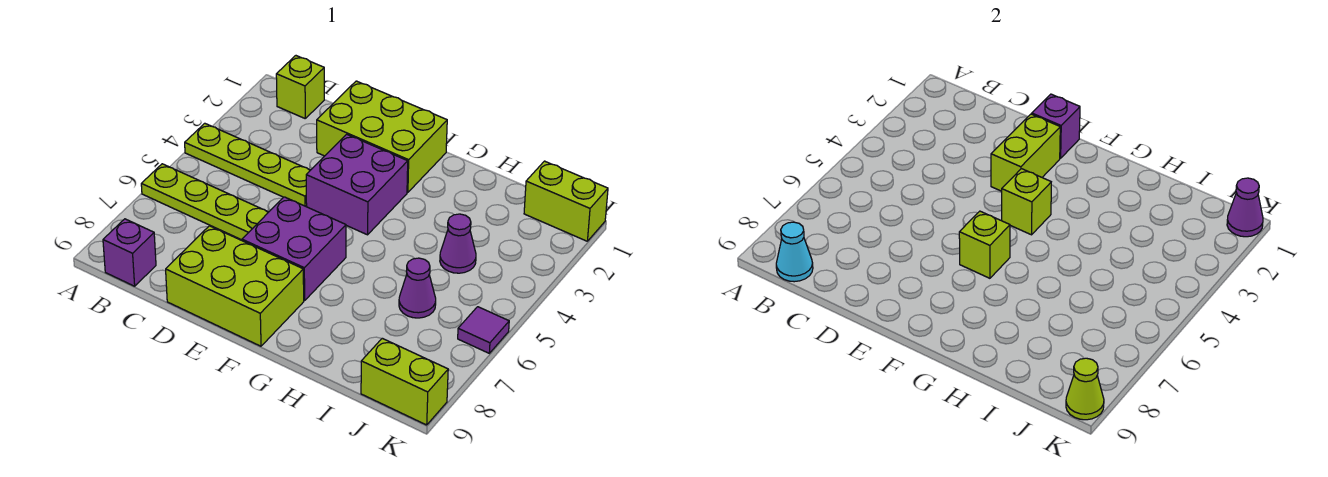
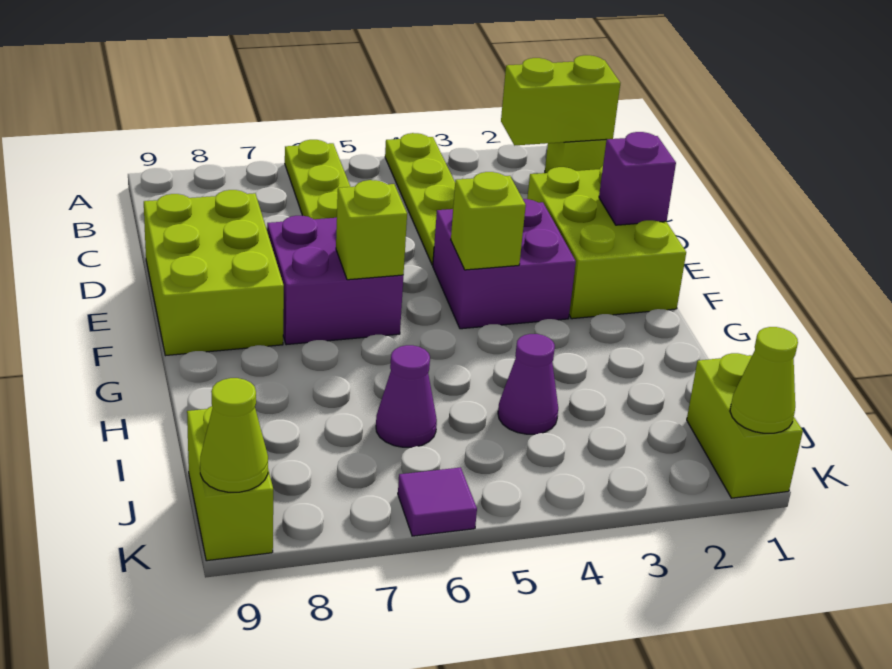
purple 1x1 brick [103,219,156,286] -> none
cyan 1x1 cone [776,222,813,282] -> none
lime 1x2 brick [991,114,1060,191] -> lime 1x2 brick moved to [501,55,620,145]
purple 1x1 cone [1227,178,1263,237] -> lime 1x1 cone [730,327,798,433]

